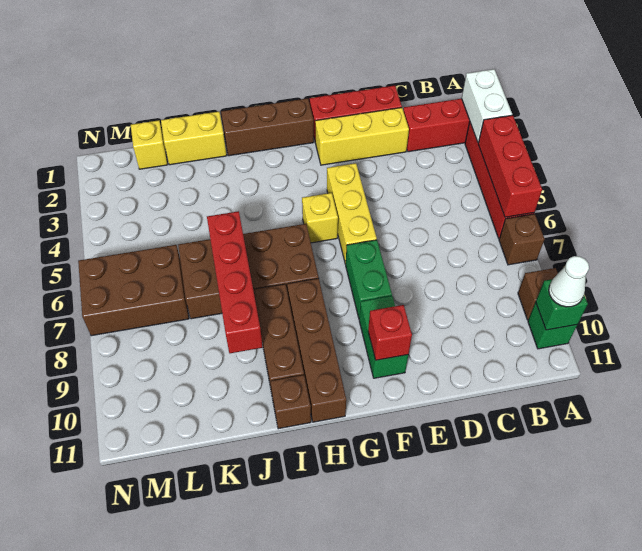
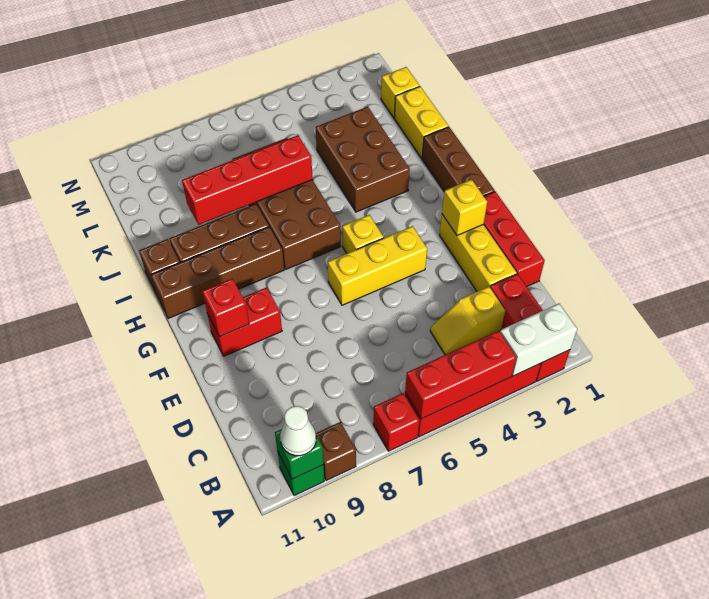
brown 1x1 brick [499,214,545,265] -> red 1x1 brick [373,393,420,451]
none -> yellow 1x2 slope [430,287,505,355]
none -> yellow 1x1 brick [442,180,487,236]
green 1x2 brick [346,240,392,318] -> none
green 1x2 brick [359,296,408,378] -> red 1x2 brick [207,287,282,356]
brown 2x3 brick [78,245,189,336] -> brown 2x3 brick moved to [316,107,410,212]

